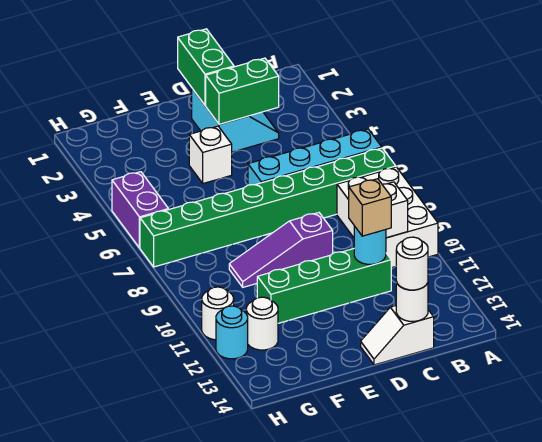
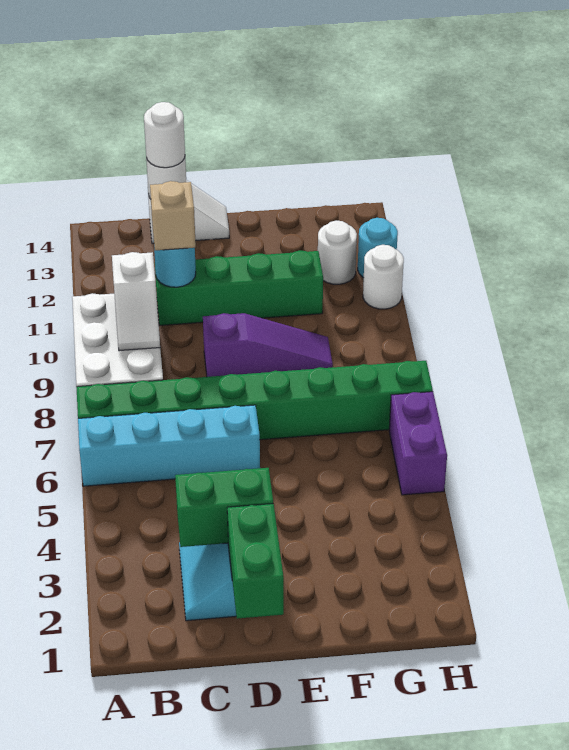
white 1x1 brick [189,126,232,184] -> none

